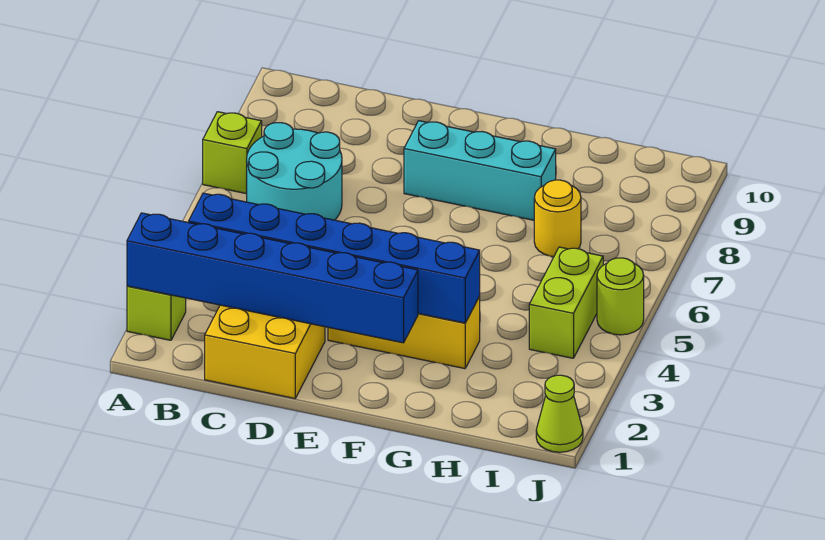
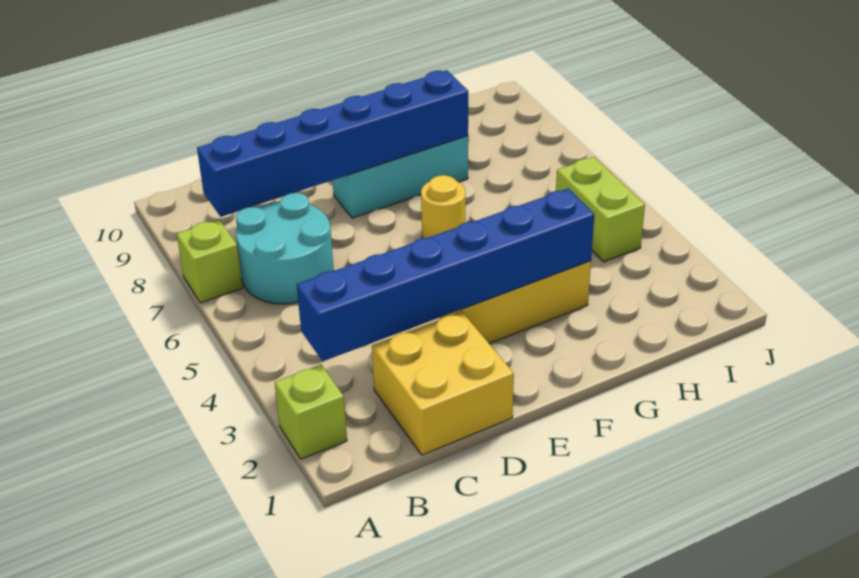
blue 1x6 brick [127,213,418,343] -> blue 1x6 brick moved to [197,70,468,217]
yellow 1x1 round brick [534,180,581,257] -> yellow 1x1 round brick moved to [421,175,465,238]
lime 1x1 cone [536,375,583,452] -> none
lime 1x1 round brick [597,258,644,335] -> none

